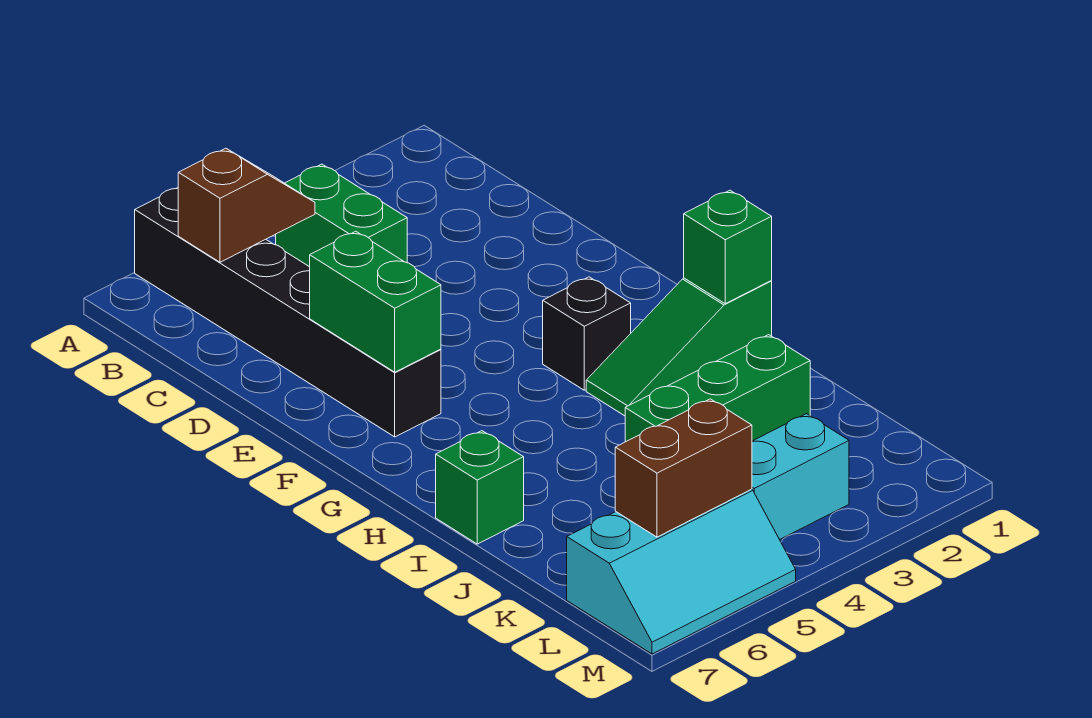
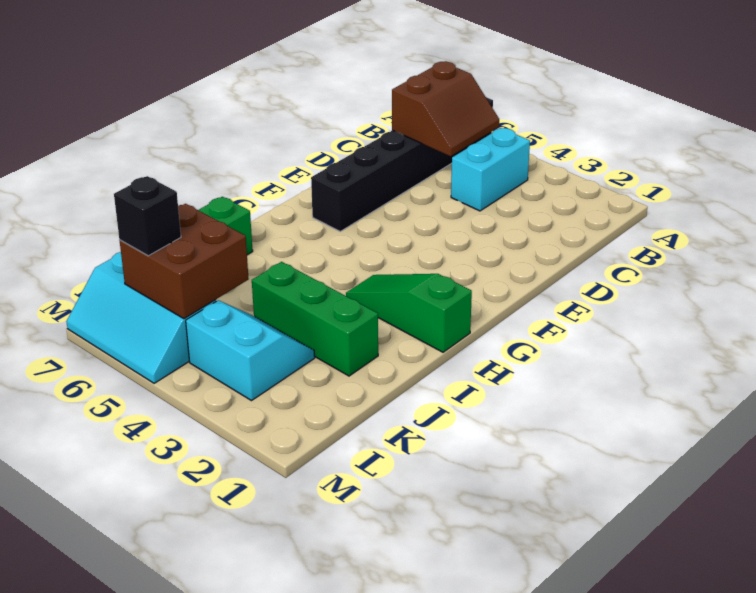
green 1x2 brick [276,164,407,267] -> cyan 1x2 brick [451,128,530,211]
brown 1x2 slope [178,148,315,262] -> brown 2x2 slope [392,61,499,156]
green 1x2 brick [310,231,441,372] -> none
black 1x1 brick [543,277,631,390] -> black 1x1 brick moved to [114,176,181,256]
green 1x1 brick [684,190,772,304] -> none
brown 1x2 brick [615,399,752,537] -> brown 2x2 brick [119,204,249,319]

